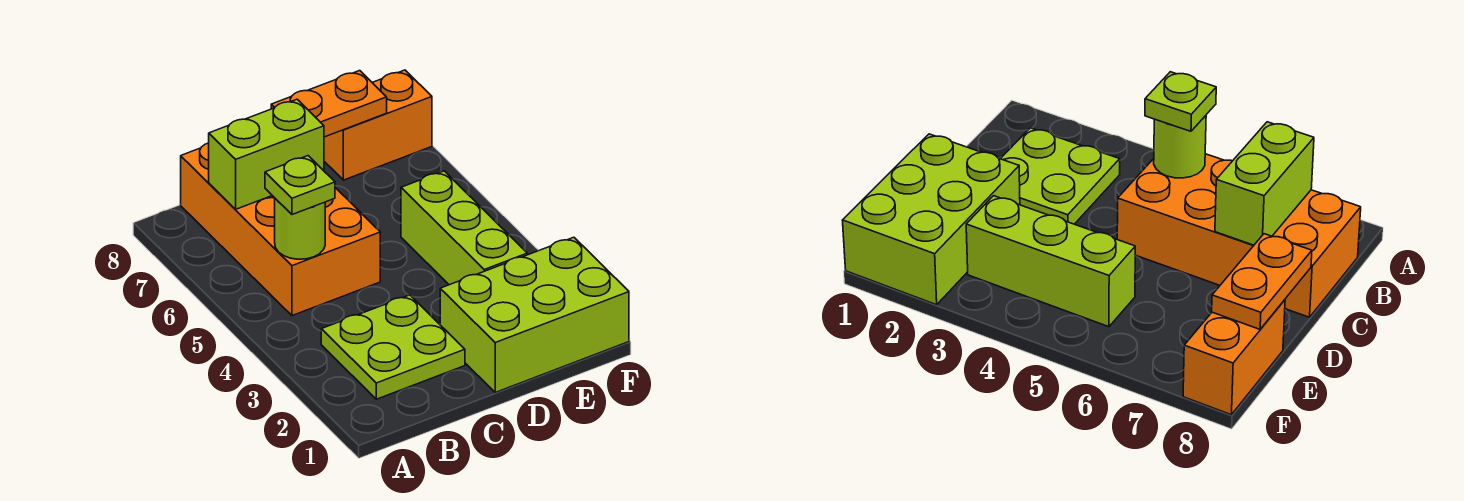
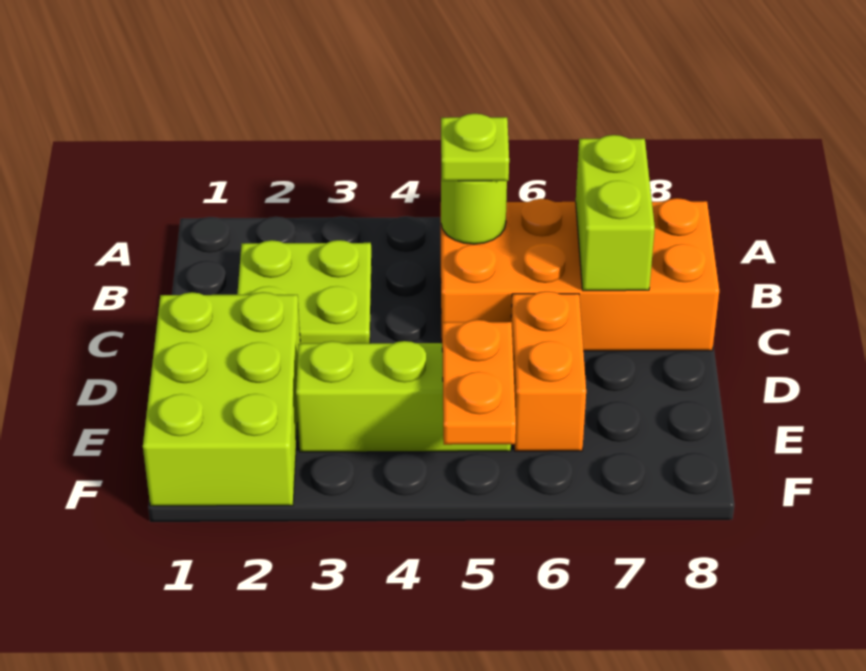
orange 1x2 plate [271,71,387,137] -> orange 1x2 plate moved to [442,320,516,445]
orange 1x2 brick [324,70,432,180] -> orange 1x2 brick moved to [511,291,586,451]

